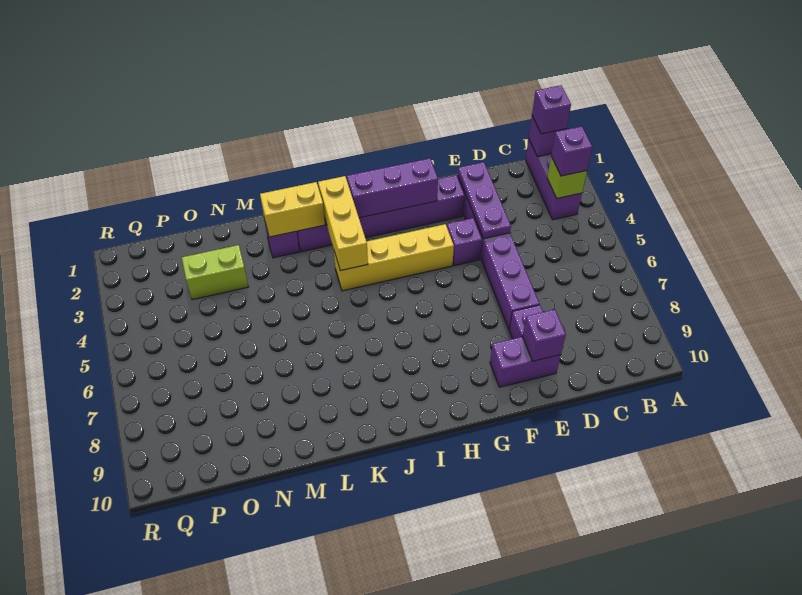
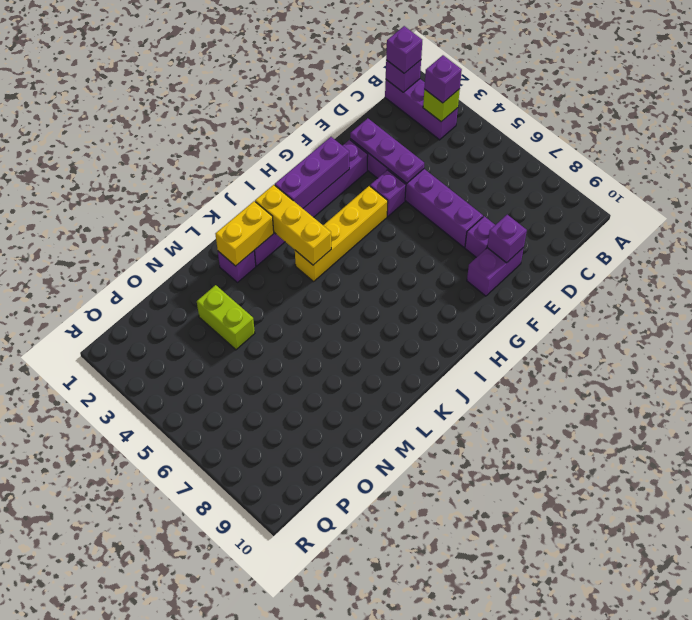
lime 1x2 brick [182,245,248,300] -> lime 1x2 brick turned to [197,285,255,350]

